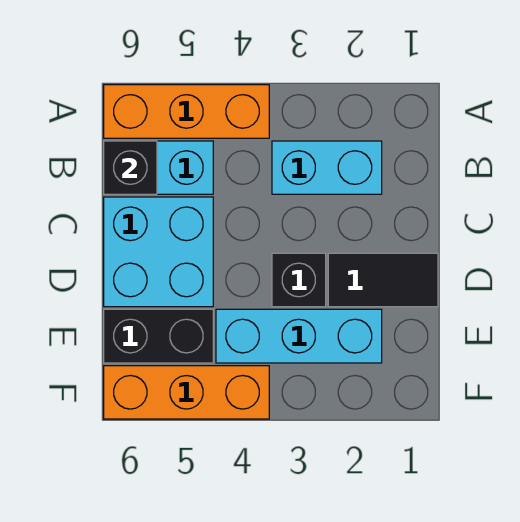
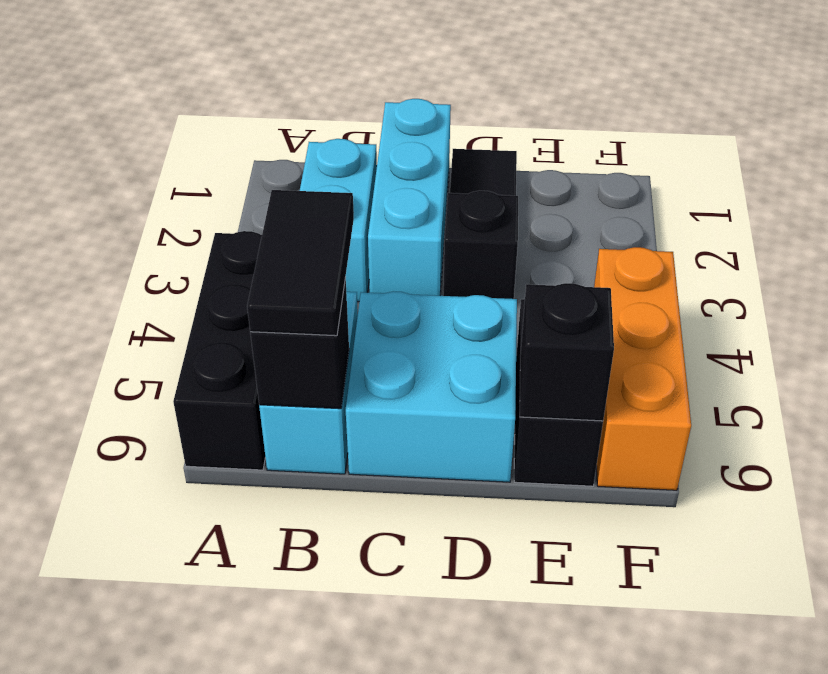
orange 1x3 brick [104,85,269,138] -> black 1x3 brick [173,231,265,470]
none -> black 1x2 tile [247,190,354,336]
cyan 1x3 brick [216,309,382,363] -> cyan 1x3 brick moved to [368,99,451,296]
none -> black 1x1 brick [520,283,614,421]

